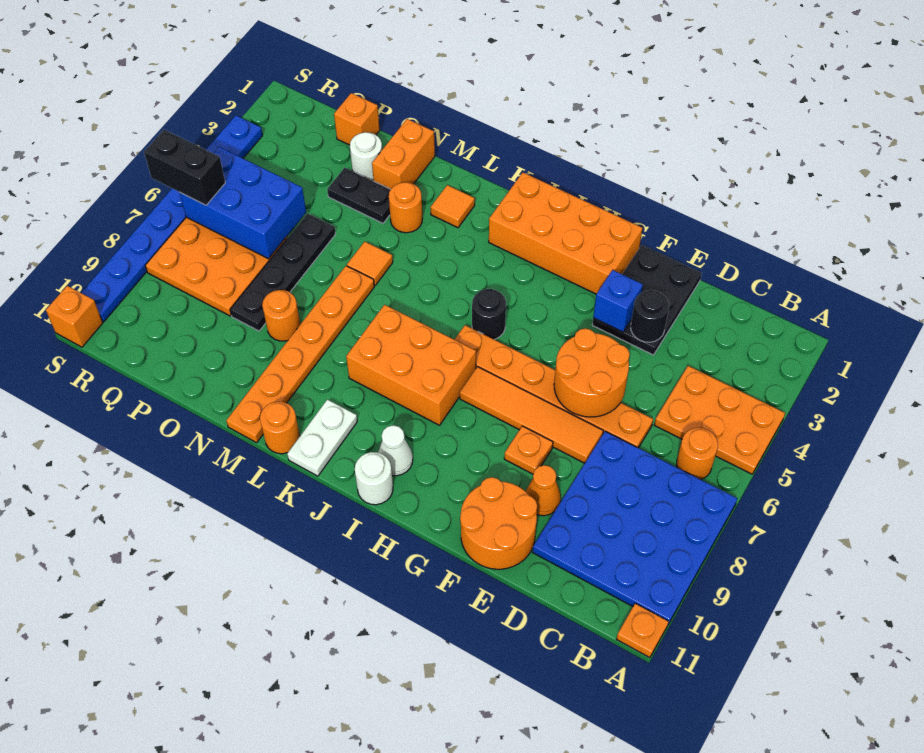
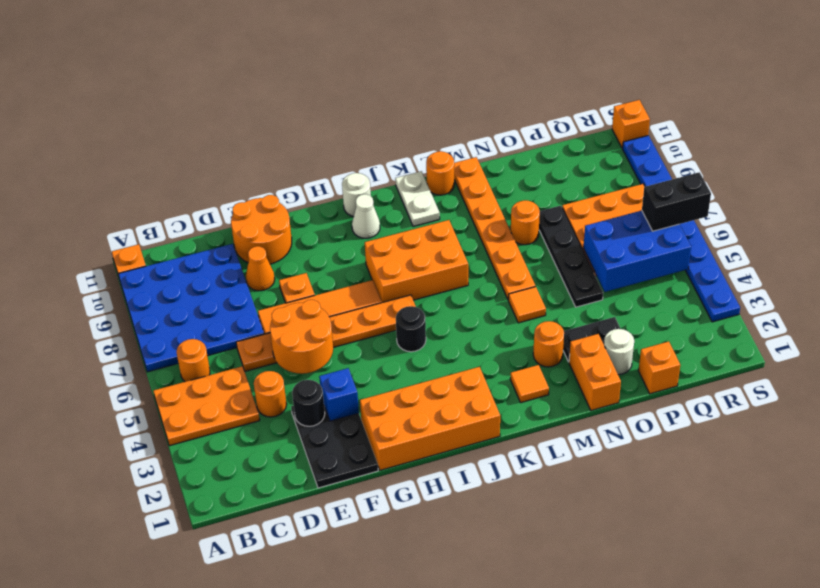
none -> orange 1x1 round brick [254,371,287,417]

